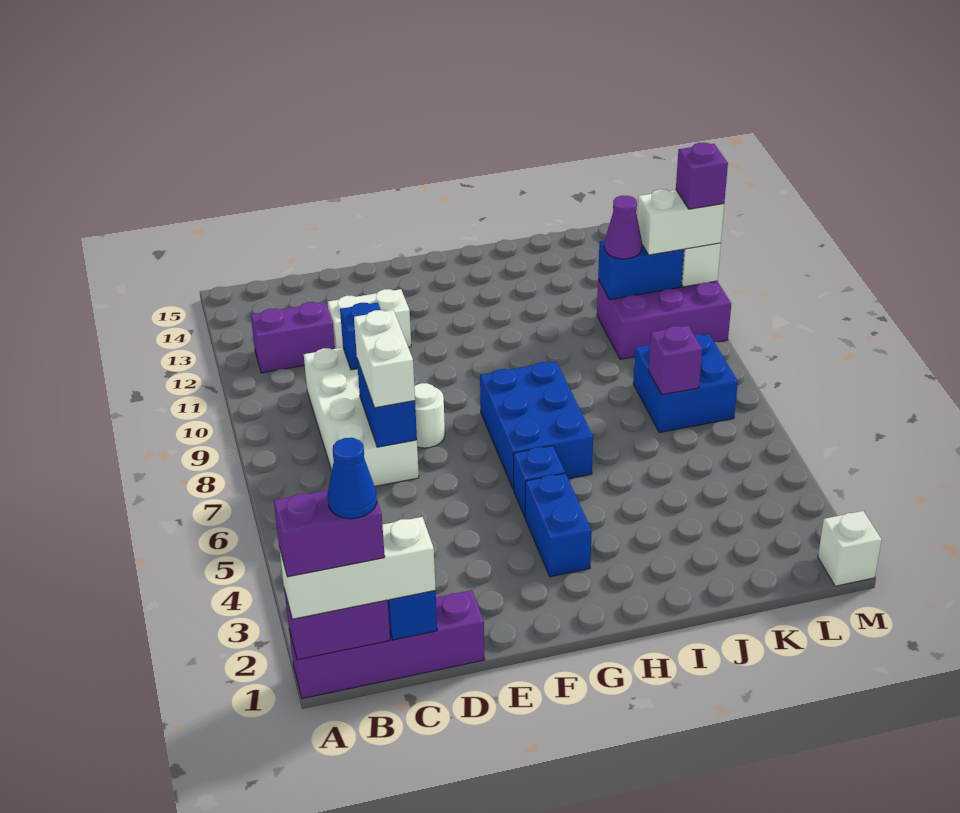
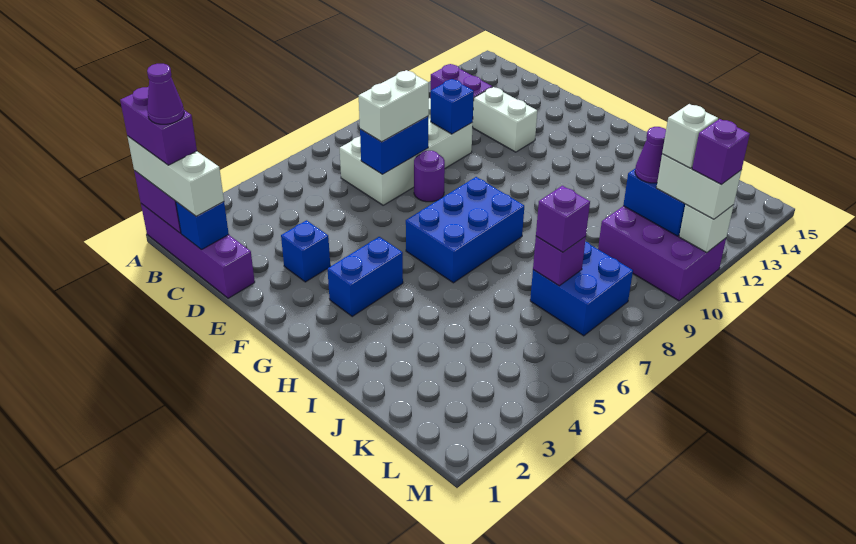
blue 1x1 cone [328,438,377,519] -> purple 1x1 cone [147,64,184,124]
white 1x1 round brick [414,383,445,448] -> purple 1x1 round brick [414,151,445,202]
blue 1x1 brick [513,446,565,517] -> blue 1x1 brick moved to [281,220,330,282]
none -> purple 1x1 brick [536,186,590,252]
white 1x1 brick [818,511,882,586] -> white 1x1 brick moved to [662,104,718,168]

